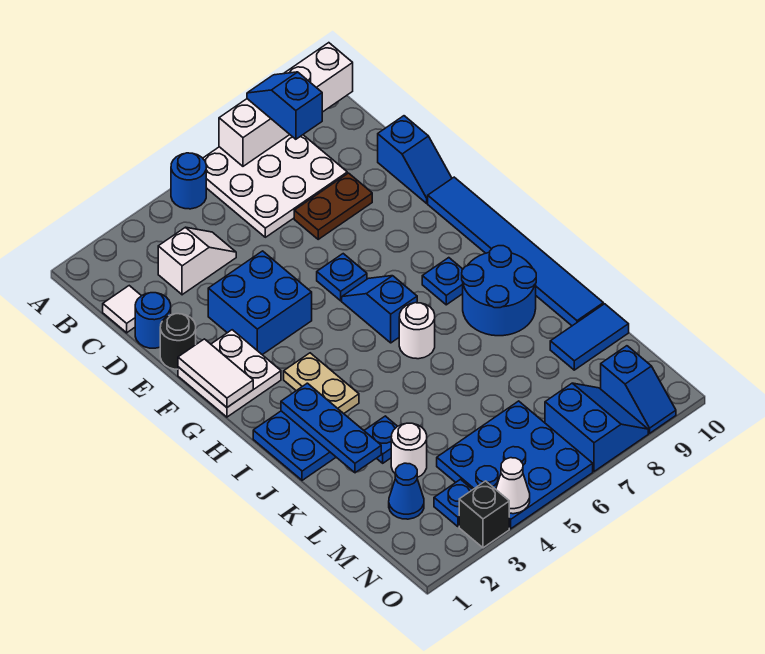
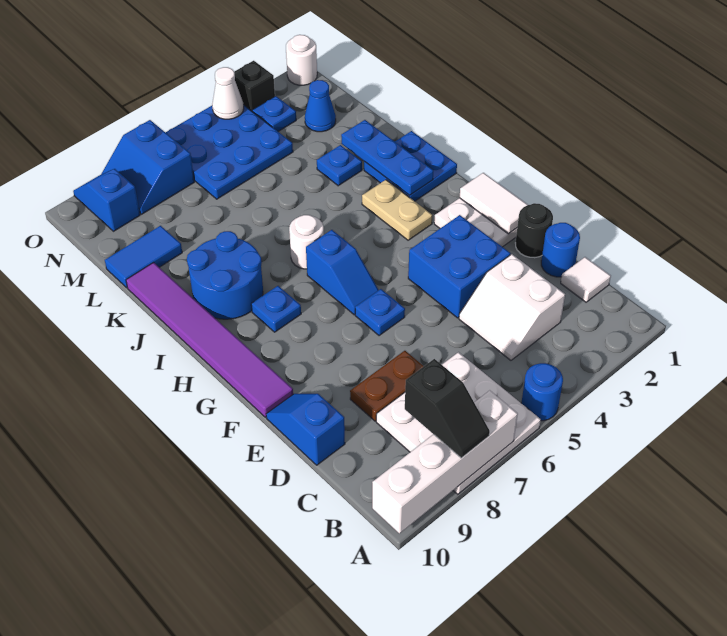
blue 1x2 slope [247,72,322,139] -> black 1x2 slope [405,359,490,458]
white 1x2 slope [158,227,236,295] -> white 2x2 slope [459,254,565,360]
blue 1x6 tile [428,177,603,326] -> purple 1x6 tile [126,263,293,417]
white 1x1 round brick [391,423,427,477] -> white 1x1 round brick moved to [286,35,317,85]

